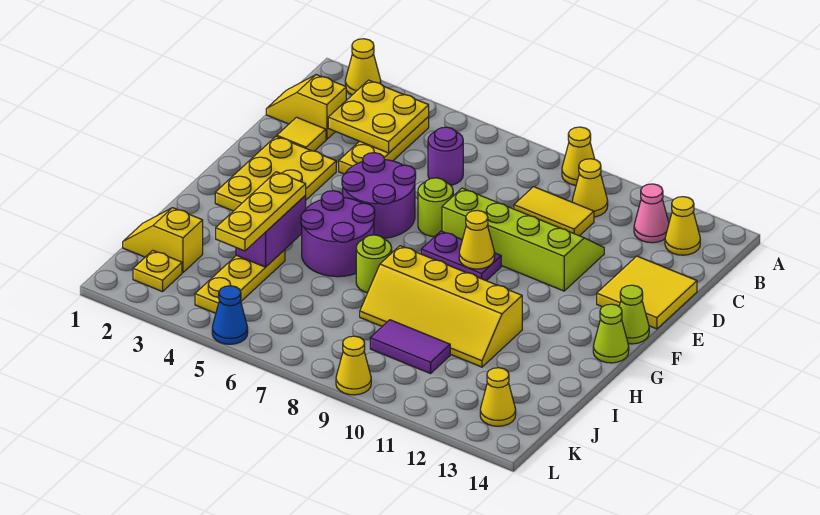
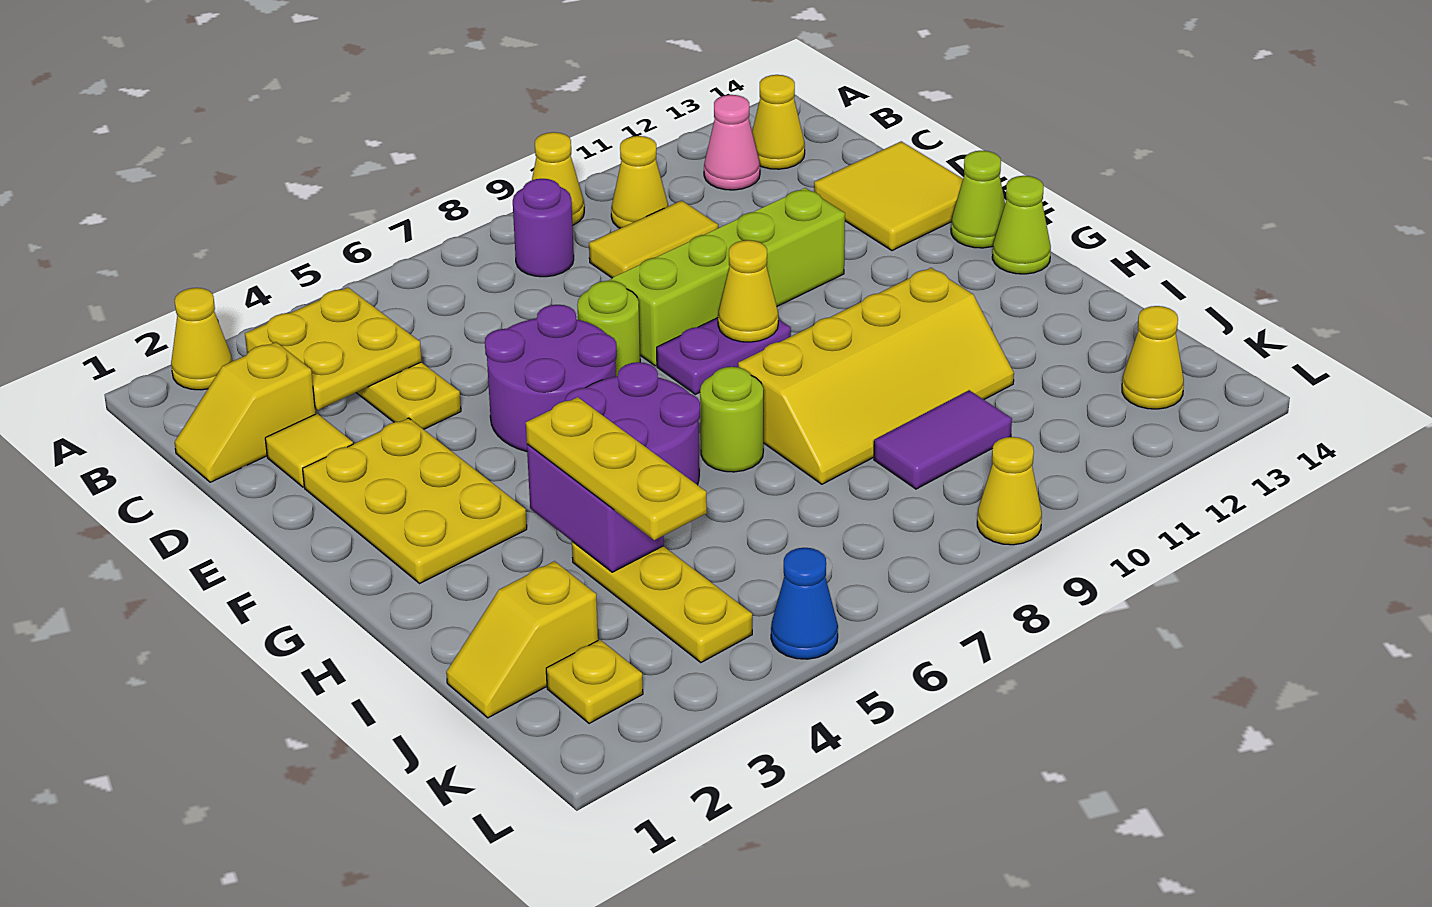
purple 1x1 round brick [428,127,463,185] -> purple 1x1 round brick moved to [513,179,574,277]

